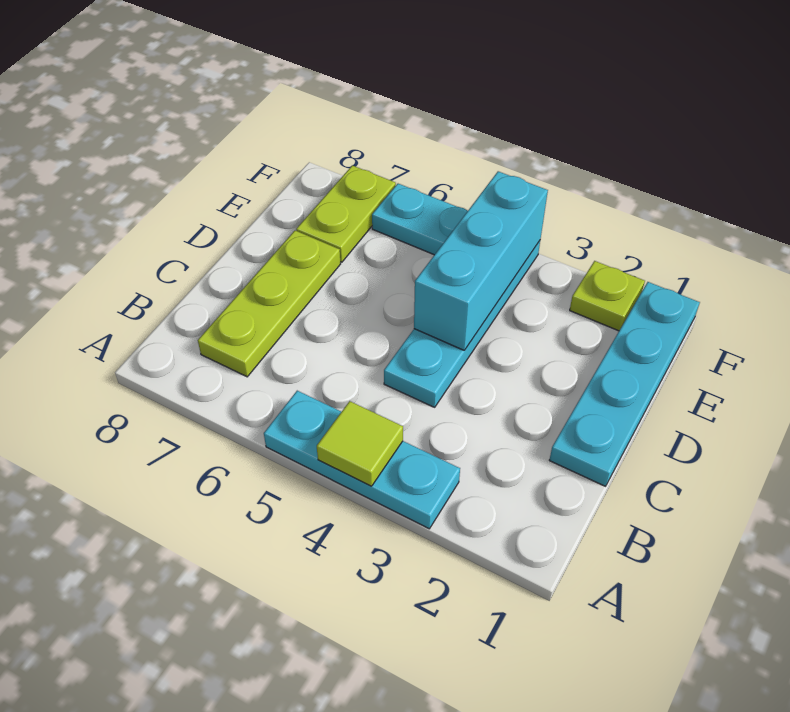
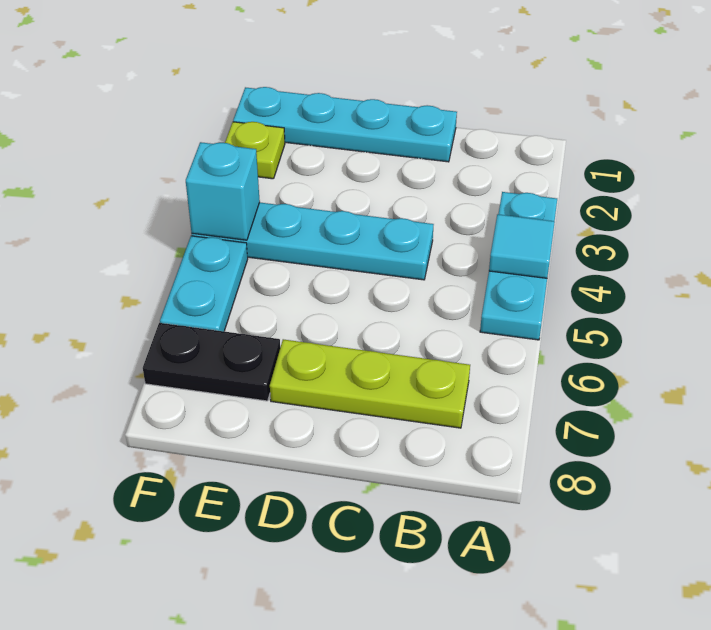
lime 1x1 tile [317,401,403,486] -> cyan 1x1 tile [489,214,555,278]
cyan 1x3 brick [414,171,548,350] -> cyan 1x1 brick [186,142,260,240]
lime 1x2 plate [296,165,396,262] -> black 1x2 plate [143,323,280,401]

